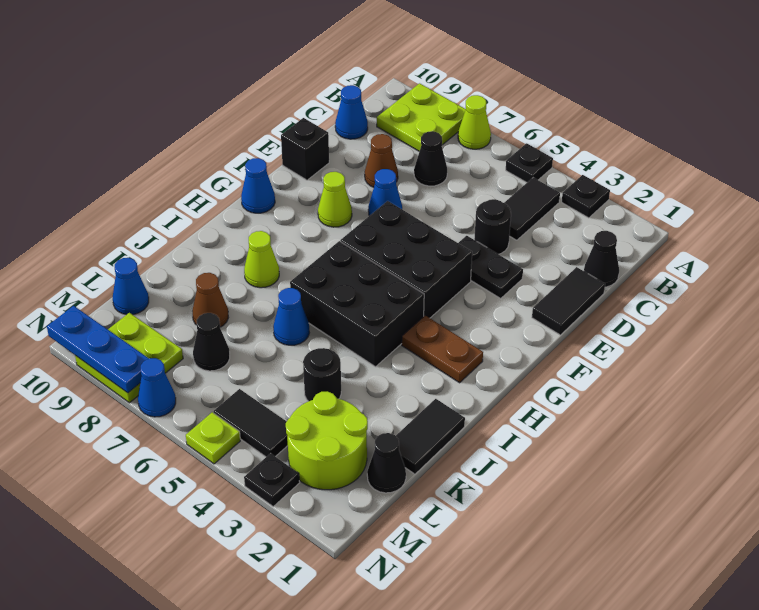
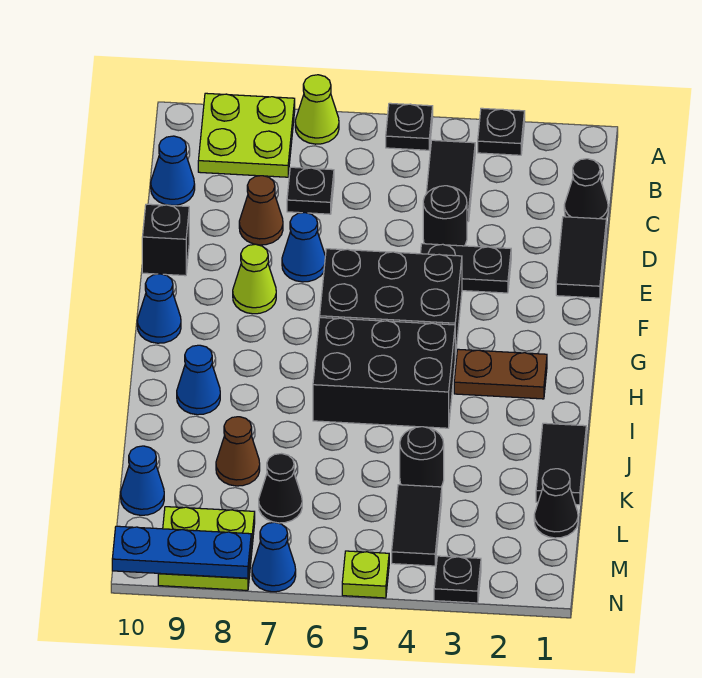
black 1x1 cone [414,131,447,186] -> black 1x1 plate [287,167,334,214]
lime 1x1 cone [244,231,279,288] -> none
blue 1x1 cone [273,288,309,345] -> blue 1x1 cone moved to [177,345,220,415]
lime 2x2 round brick [286,391,368,490] -> none
black 1x2 tile [214,389,288,457] -> black 1x2 tile turned to [392,485,442,566]

